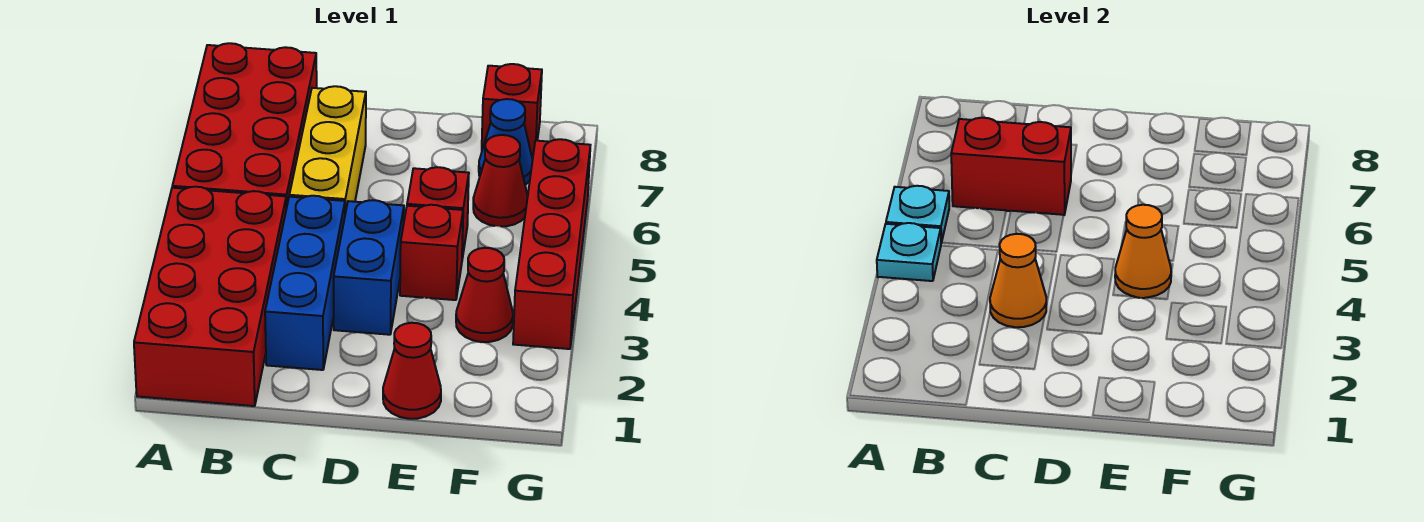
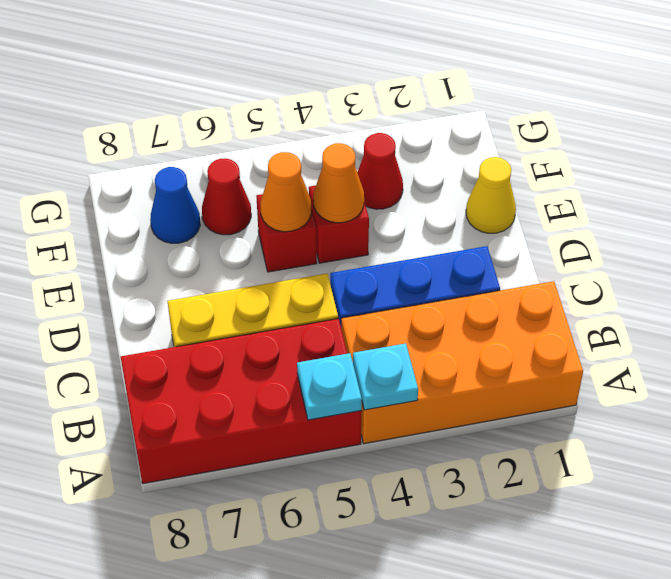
red 2x4 brick [134,187,286,406] -> orange 2x4 brick [341,281,583,444]
red 1x2 brick [951,118,1071,215] -> none
orange 1x1 cone [990,234,1046,327] -> orange 1x1 cone moved to [260,152,312,232]
blue 1x2 brick [334,200,404,335] -> none
red 1x1 cone [383,323,441,419] -> yellow 1x1 cone [466,157,516,233]
red 1x1 brick [482,64,542,156] -> none
red 1x4 brick [513,139,590,349] -> none

